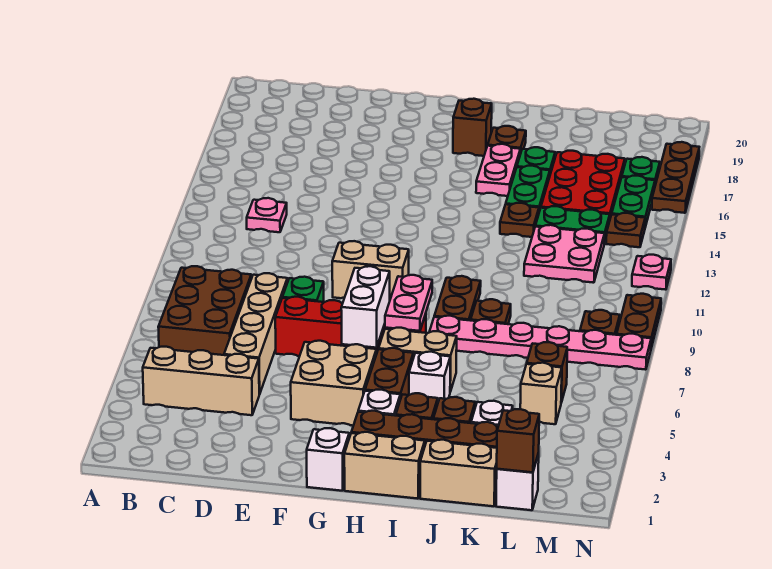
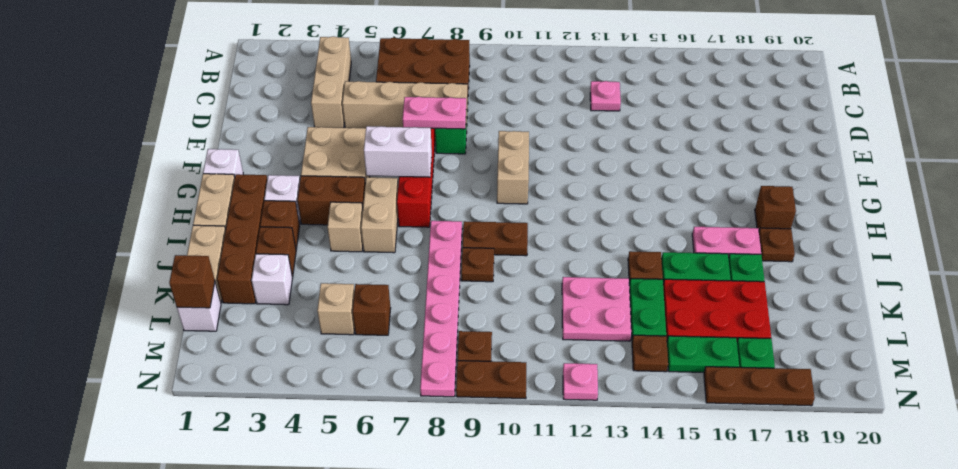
pink 1x2 plate [385,275,432,331] -> pink 1x2 plate moved to [403,97,466,129]
white 1x1 brick [409,352,450,402] -> tan 1x1 brick [327,202,363,252]

